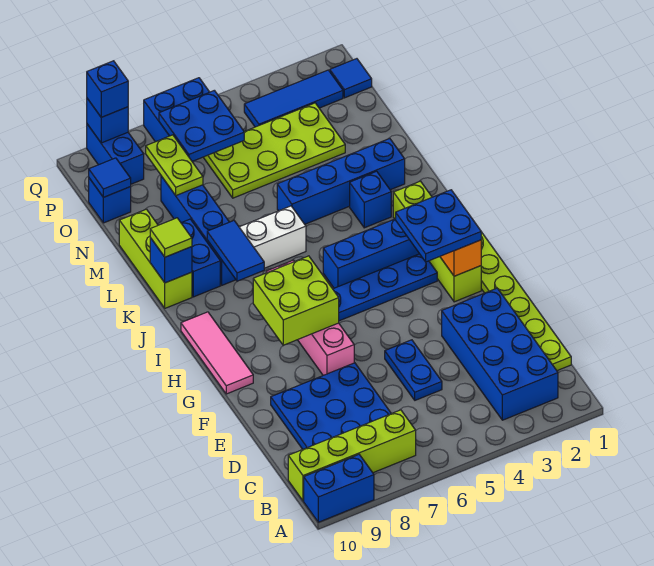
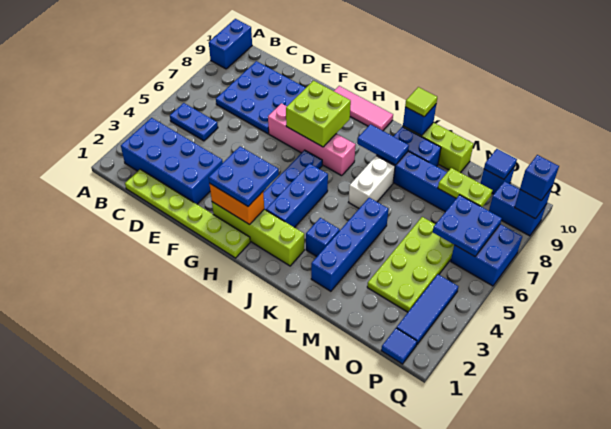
lime 1x4 brick [288,410,416,501] -> none
blue 1x2 plate [385,340,442,400] -> blue 1x2 plate moved to [170,103,218,141]

